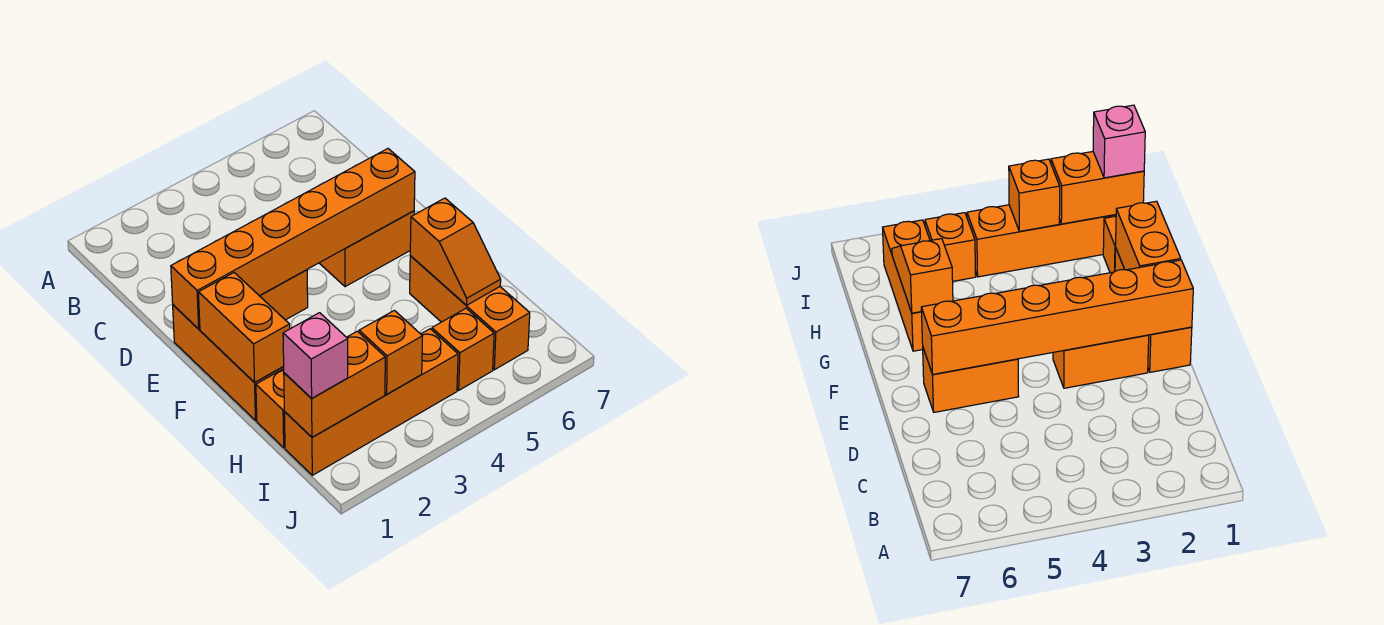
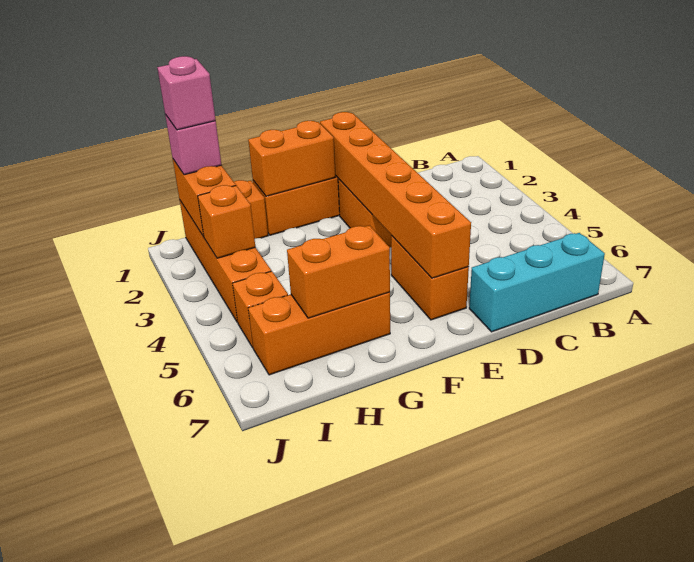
none -> cyan 1x3 brick [469,233,605,332]
orange 1x2 slope [410,198,501,305] -> orange 1x2 brick [287,225,390,318]
none -> pink 1x1 brick [157,56,216,130]

